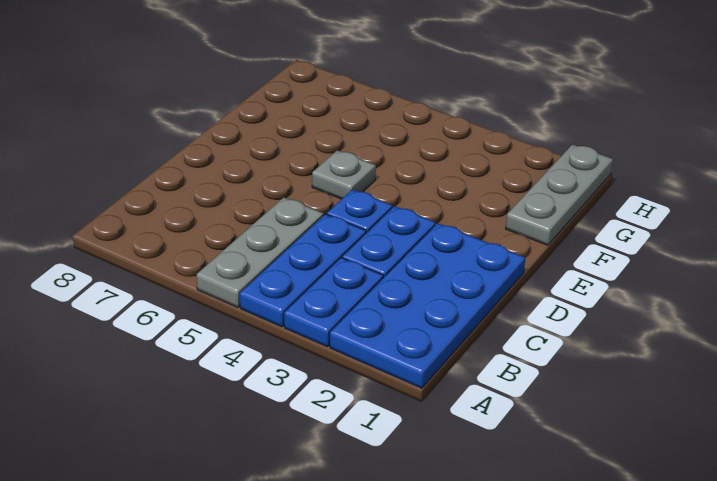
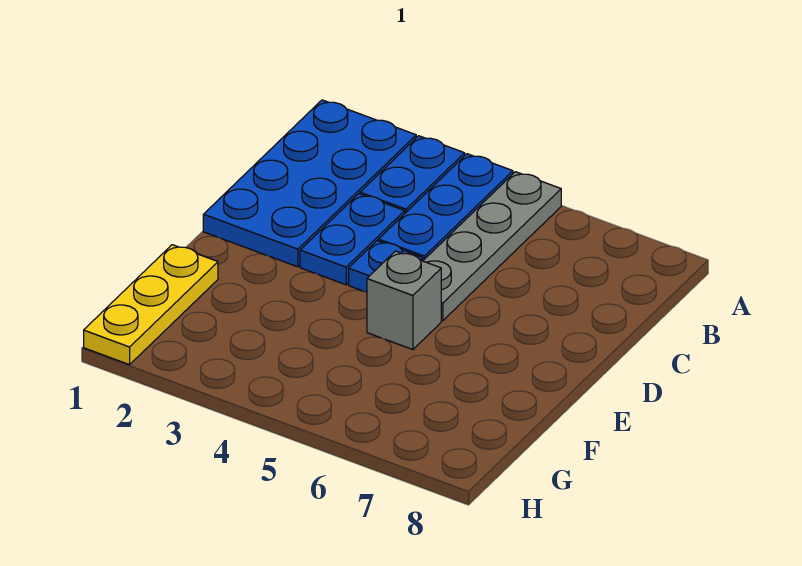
grey 1x3 plate [197,197,324,308] -> grey 1x4 plate [423,172,561,321]
grey 1x1 plate [312,150,376,199] -> grey 1x1 brick [367,251,441,350]
grey 1x3 plate [506,144,613,245] -> yellow 1x3 plate [84,245,218,365]

